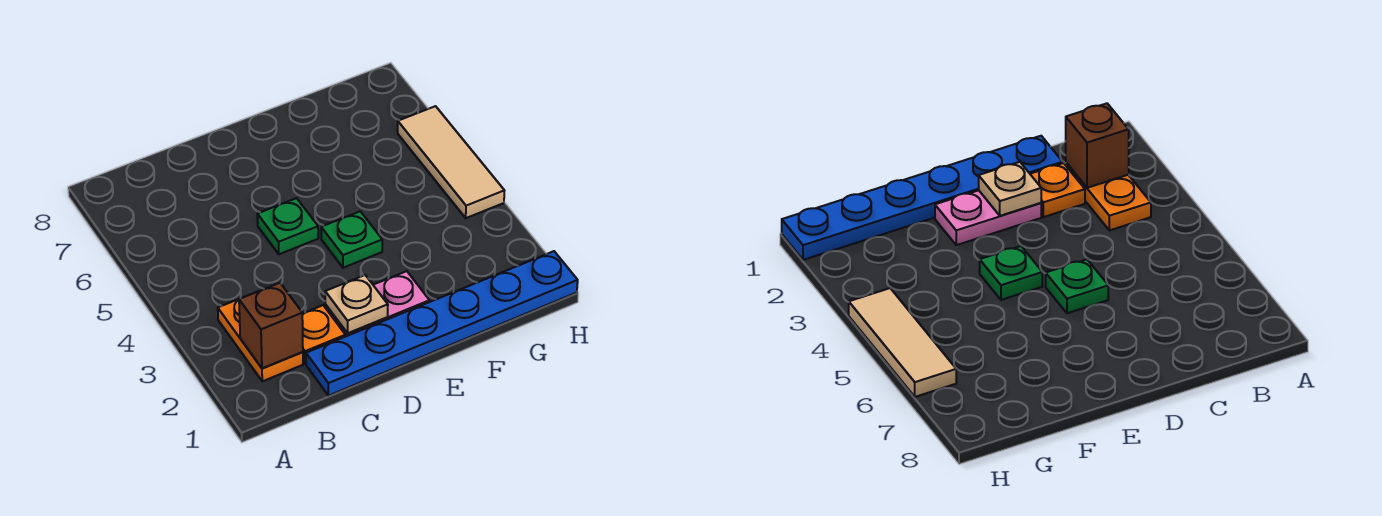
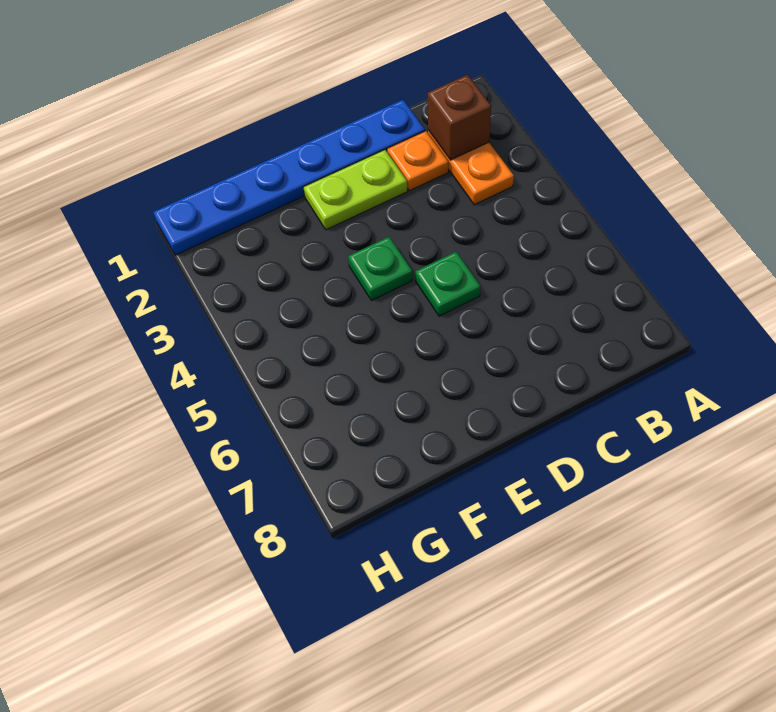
pink 1x2 plate [325,271,430,337] -> lime 1x2 plate [303,150,407,230]
tan 1x1 plate [325,275,388,333] -> none
tan 1x3 tile [398,106,505,218] -> none

